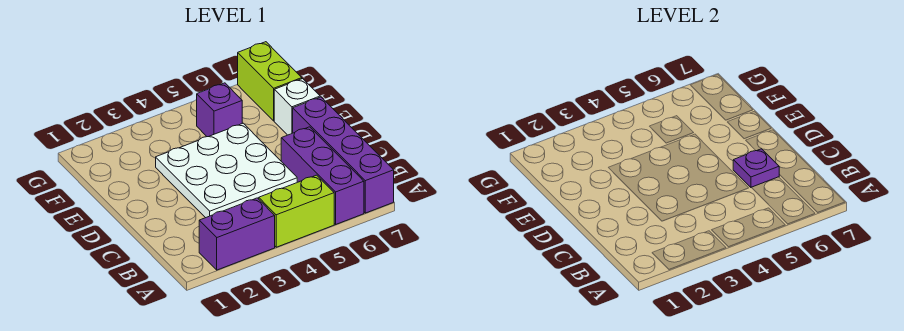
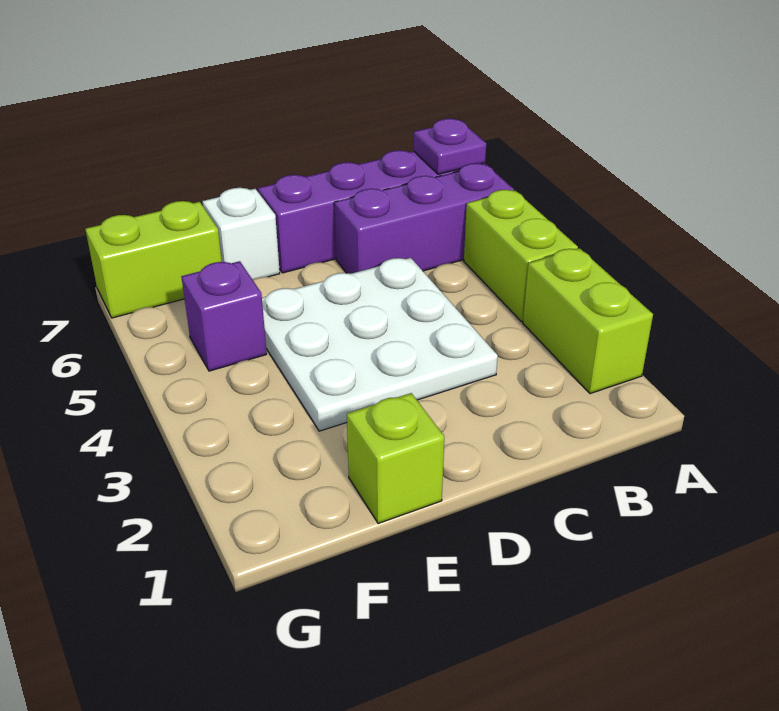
purple 1x2 brick [199,198,275,270] -> lime 1x2 brick [523,248,653,394]
purple 1x1 plate [733,149,779,188] -> purple 1x1 plate moved to [414,119,486,174]
none -> lime 1x1 brick [347,393,444,524]

